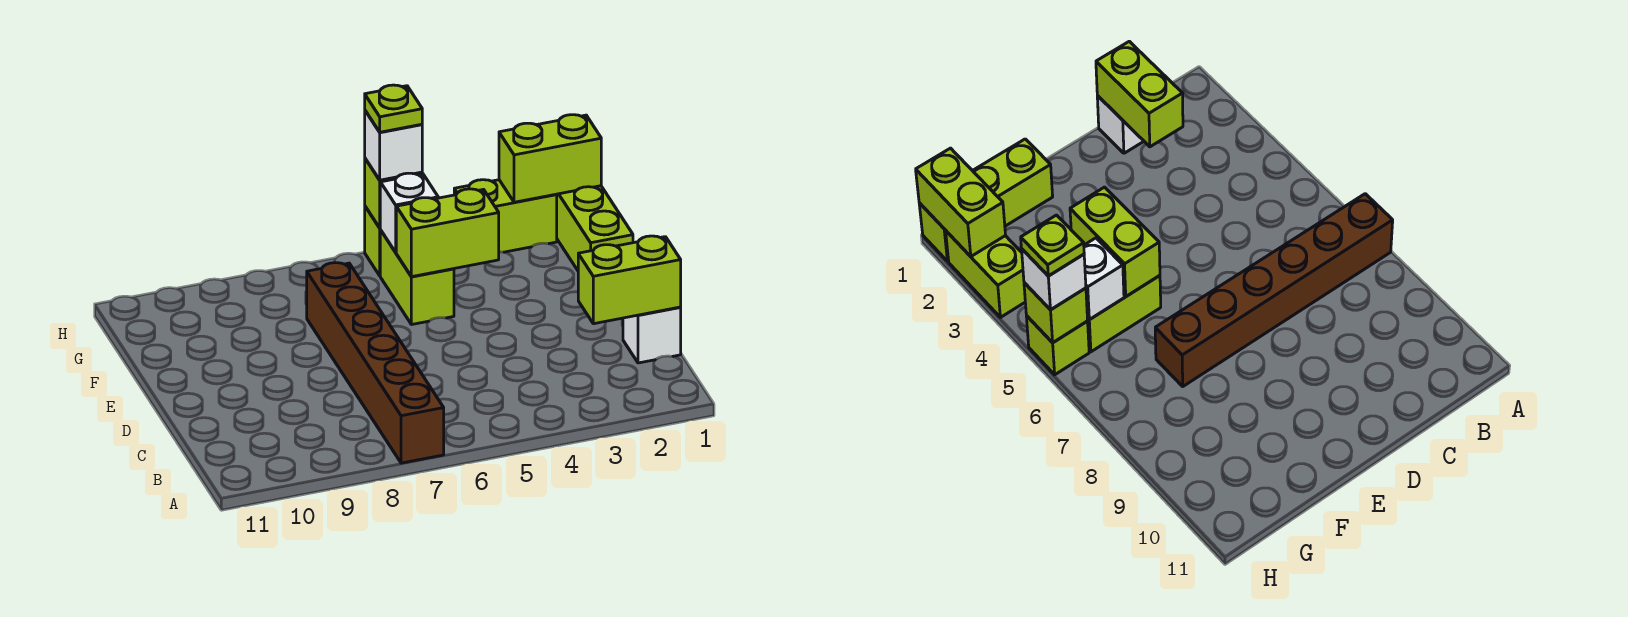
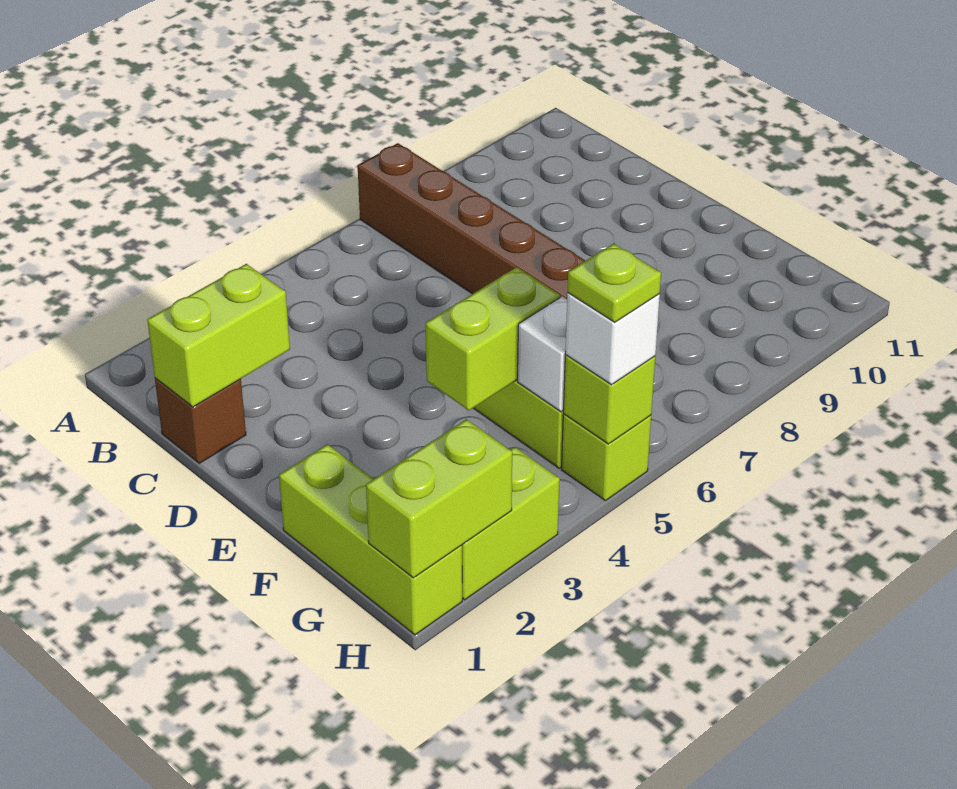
white 1x1 brick [623,307,681,363] -> brown 1x1 brick [155,378,246,463]

